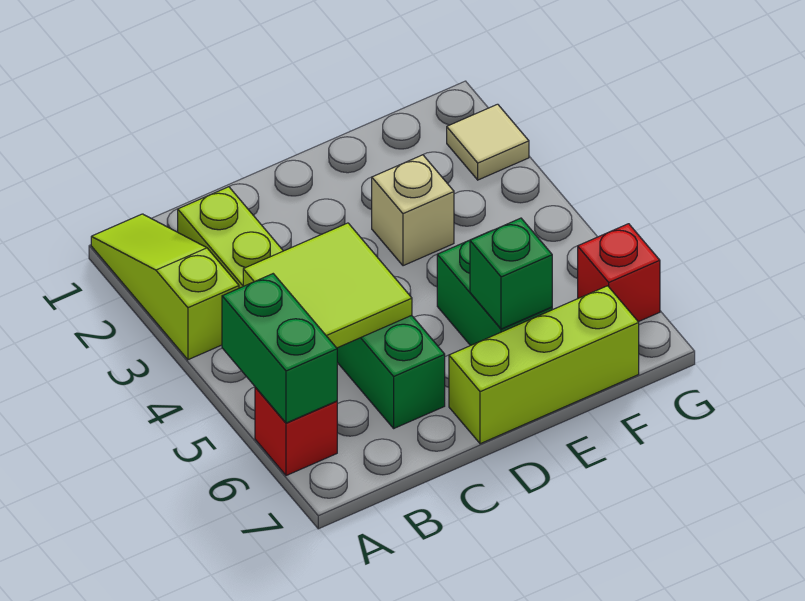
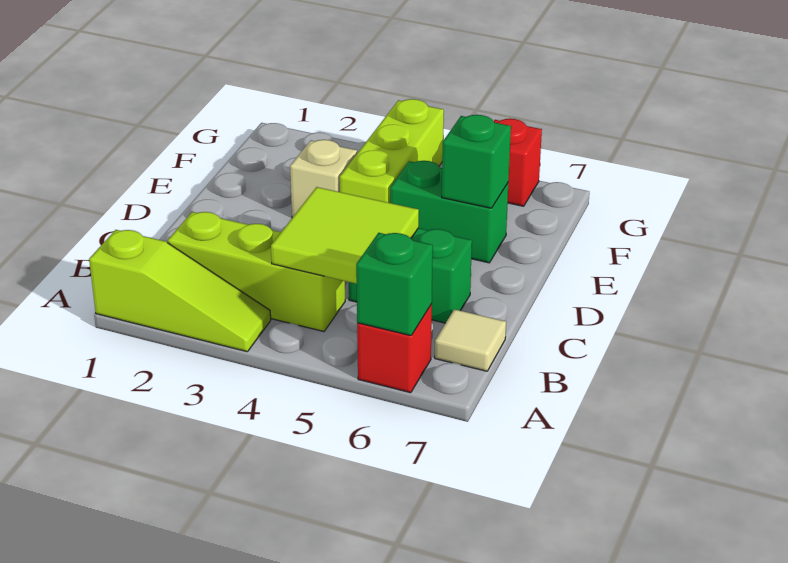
lime 1x3 slope [91,214,239,360] -> lime 1x3 slope turned to [89,230,271,352]
green 1x2 brick [222,274,337,423] -> green 1x1 brick [356,233,433,336]
lime 1x3 brick [449,286,639,444] -> lime 1x3 brick moved to [340,99,444,203]
tan 1x1 tile [447,104,529,180] -> tan 1x1 tile moved to [435,309,506,371]

